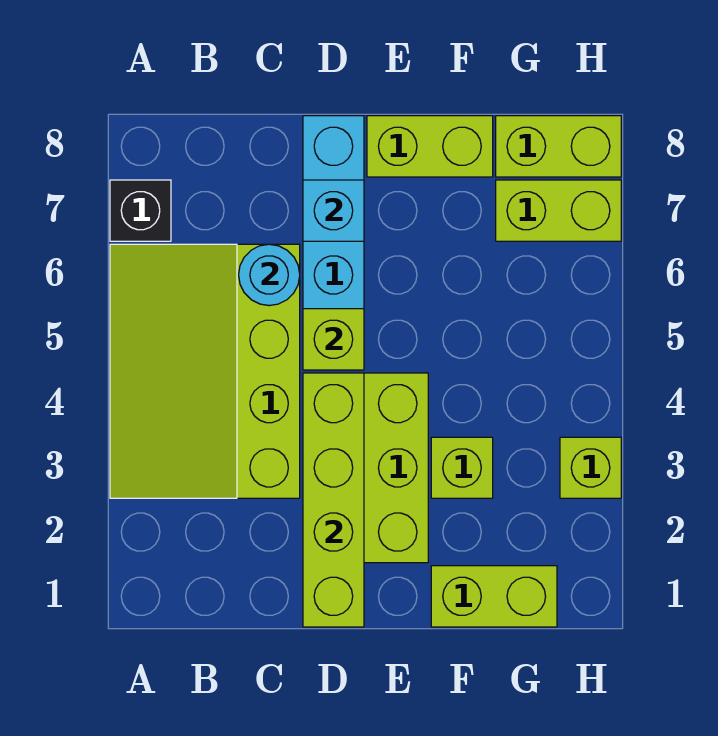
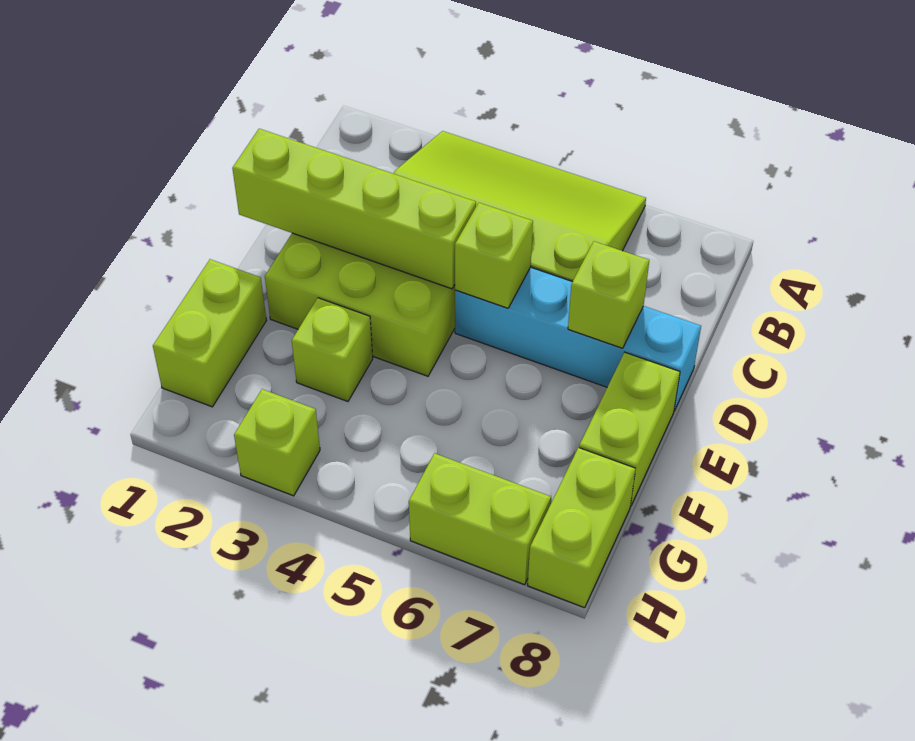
black 1x1 brick [110,180,171,241] -> none
cyan 1x1 round brick [239,244,300,306] -> none
cyan 1x1 brick [303,180,364,241] -> lime 1x1 brick [568,241,649,348]
lime 1x2 brick [496,180,621,241] -> lime 1x2 brick turned to [409,453,551,585]

